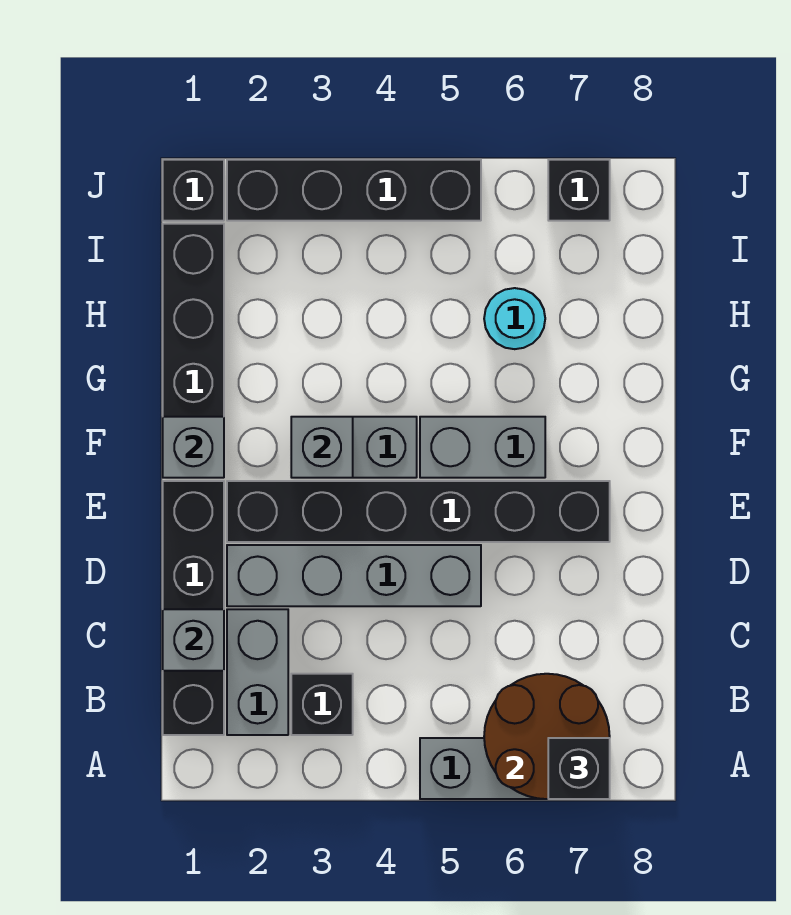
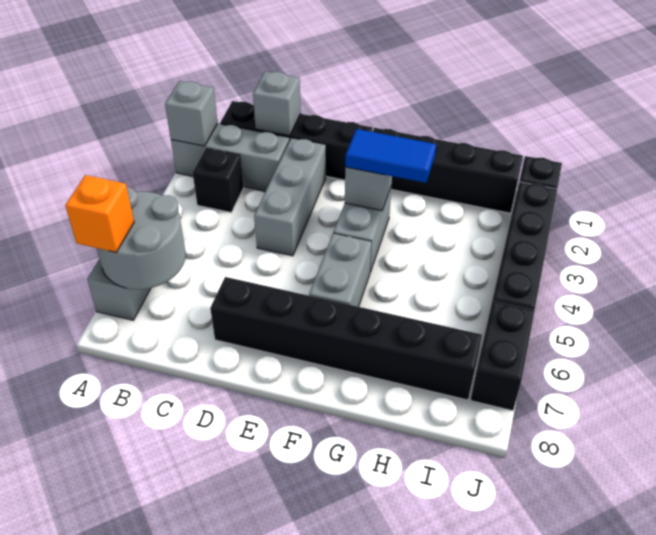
brown 2x2 round brick [484,674,610,799] -> grey 2x2 round brick [97,187,186,289]
black 1x1 brick [548,738,610,799] -> orange 1x1 brick [65,175,134,252]
grey 1x2 brick [227,609,288,735] -> grey 1x3 brick [171,124,289,191]
grey 1x4 brick [227,545,481,606] -> grey 1x3 brick [254,138,326,256]
black 1x6 brick [227,481,610,542] -> black 1x6 brick turned to [210,277,482,400]
grey 1x1 brick [163,417,224,478] -> grey 1x1 brick moved to [165,81,218,146]
none -> blue 1x2 tile [345,129,436,183]
cyan 1x1 round brick [484,288,545,349] -> none
black 1x1 brick [548,160,610,221] -> black 1x2 brick [471,301,535,411]

